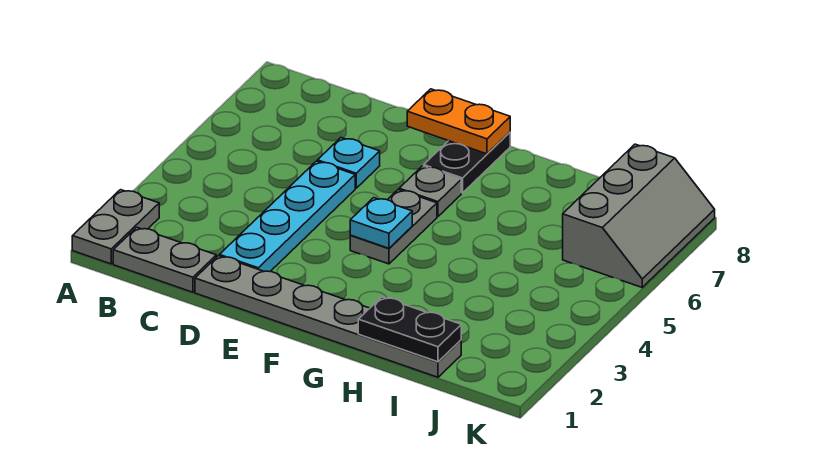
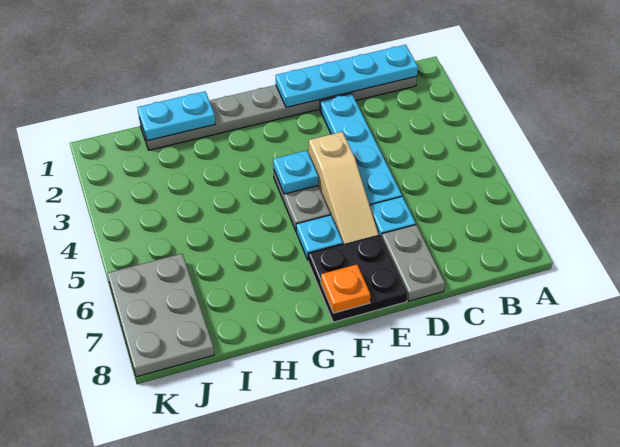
grey 1x2 plate [72,190,159,264] -> grey 1x2 plate moved to [382,225,445,301]
none -> cyan 1x4 plate [276,45,418,108]
none -> tan 1x3 slope [309,132,379,244]
orange 1x2 plate [407,89,510,154] -> orange 1x1 plate [321,265,370,313]
grey 1x1 plate [399,166,461,217] -> cyan 1x1 plate [296,215,343,260]
black 1x2 plate [424,132,510,193] -> black 2x2 plate [308,234,408,322]
black 1x2 plate [358,297,461,362] -> cyan 1x2 plate [137,91,215,141]
grey 2x3 slope [563,144,715,287] -> grey 2x3 plate [107,254,214,377]

